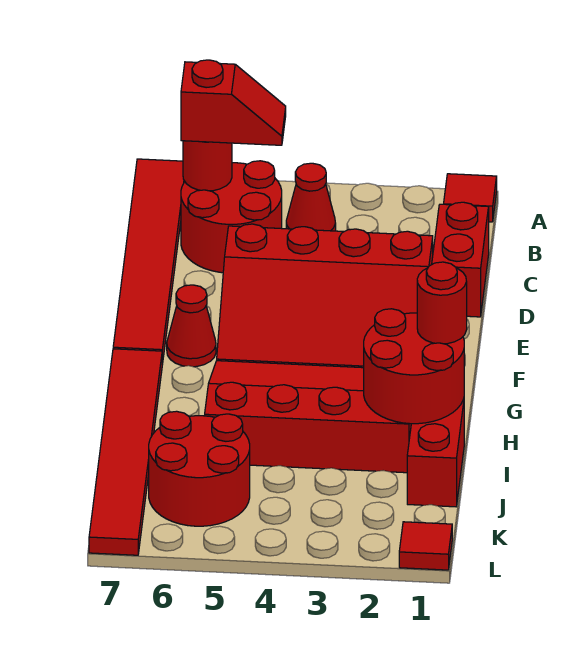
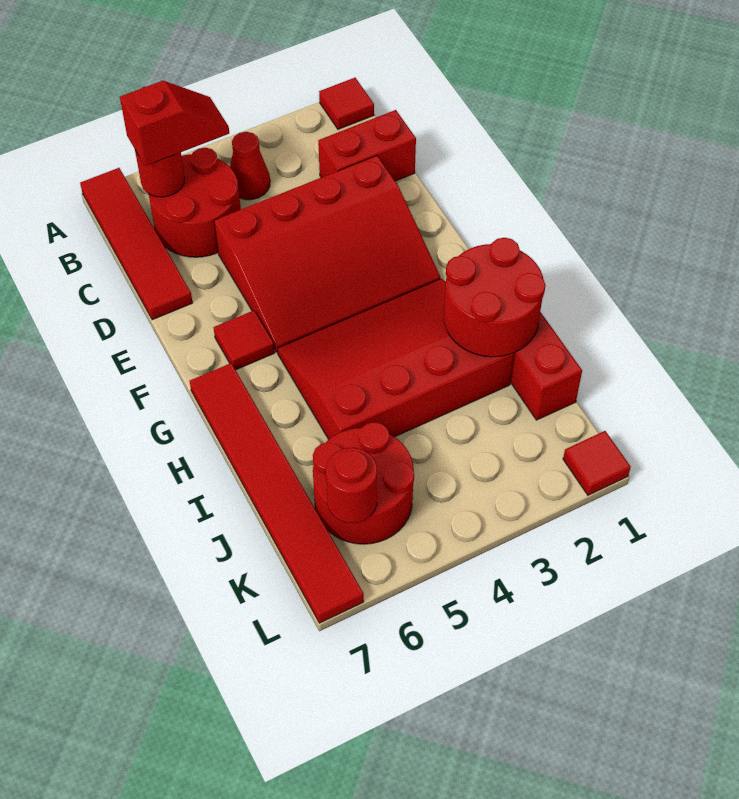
red 1x6 tile [113,159,185,365] -> red 1x4 tile [80,168,193,320]
red 1x2 brick [432,202,489,317] -> red 1x2 brick turned to [318,110,416,181]
red 1x1 cone [167,285,216,367] -> red 1x1 tile [213,310,275,370]
red 1x1 round brick [417,262,467,344] -> red 1x1 round brick moved to [326,448,377,523]

